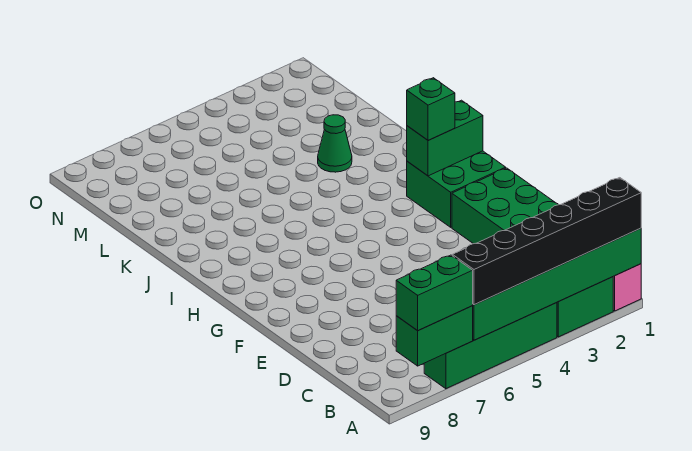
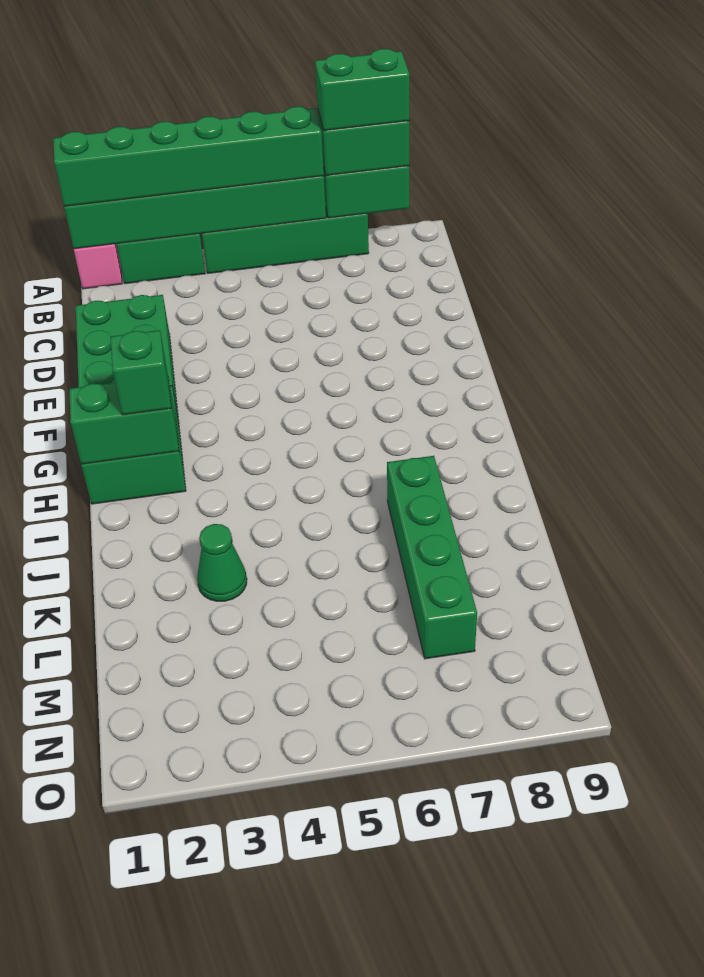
black 1x6 brick [452,178,641,305] -> green 1x6 brick [54,107,324,206]
none -> green 1x2 brick [315,49,409,131]
none -> green 1x4 brick [387,456,477,659]

